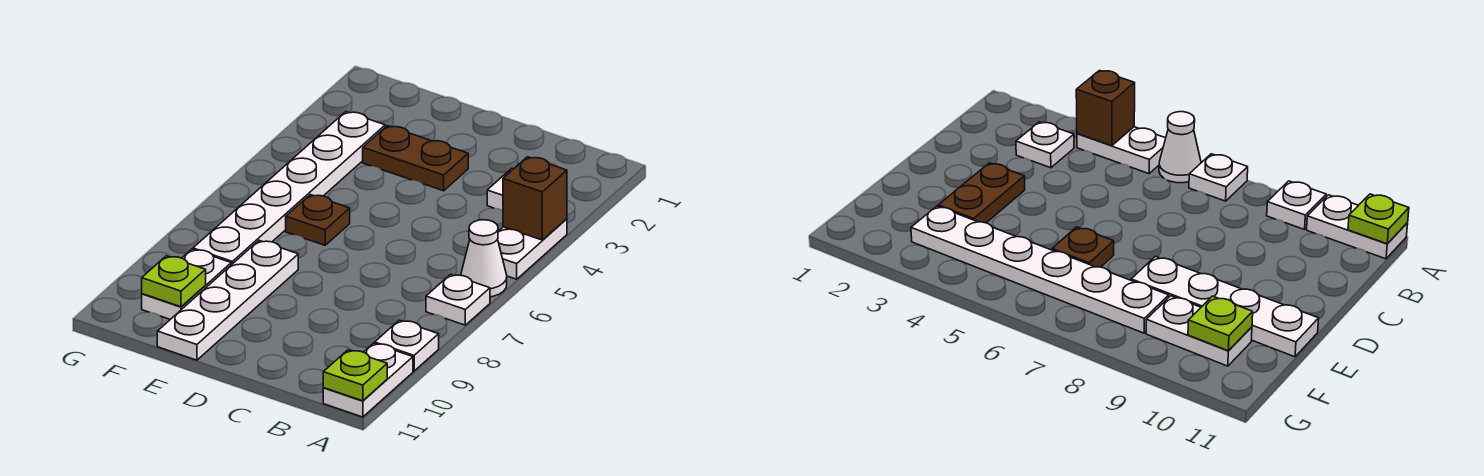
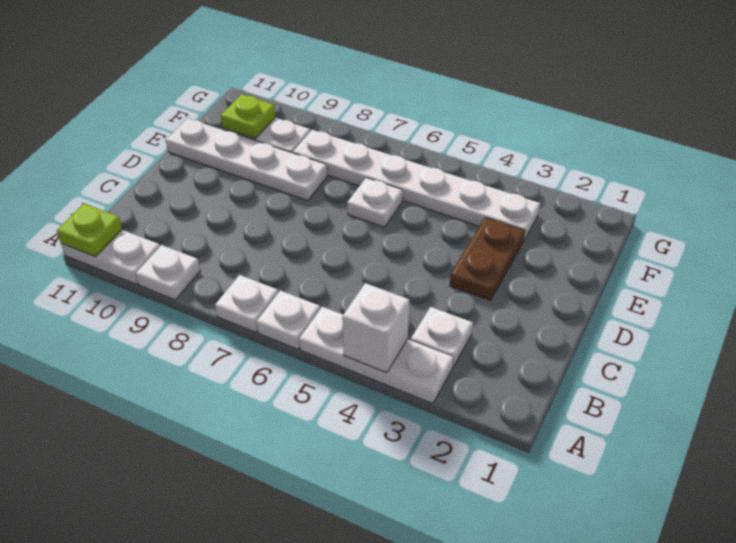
white 1x2 plate [498,219,567,279] -> white 1x3 plate [299,307,454,404]
brown 1x1 brick [503,157,567,240] -> white 1x1 brick [342,283,409,373]
white 1x1 cone [461,220,507,297] -> white 1x1 plate [257,291,320,349]
brown 1x1 plate [286,195,350,245] -> white 1x1 plate [347,178,403,227]

